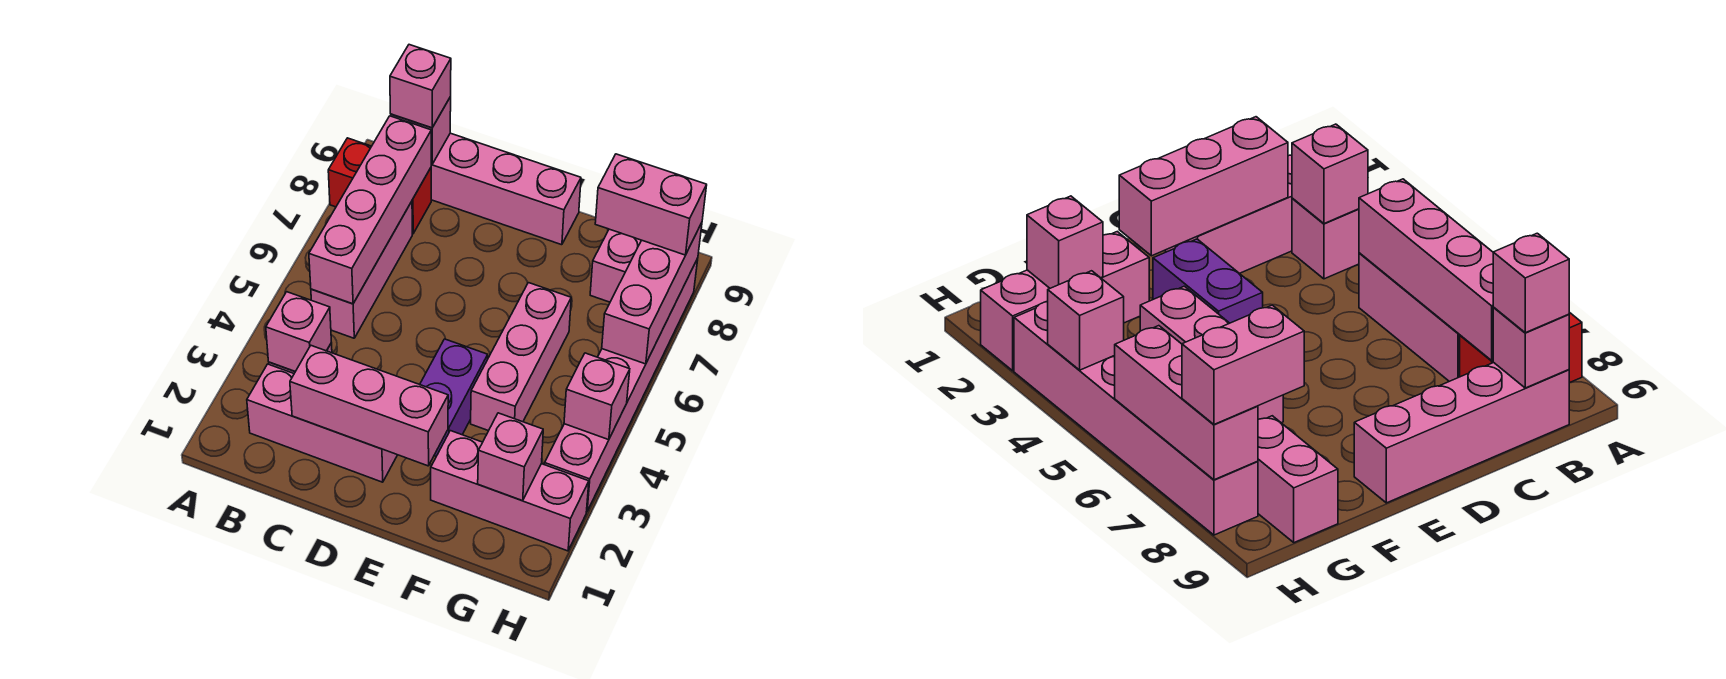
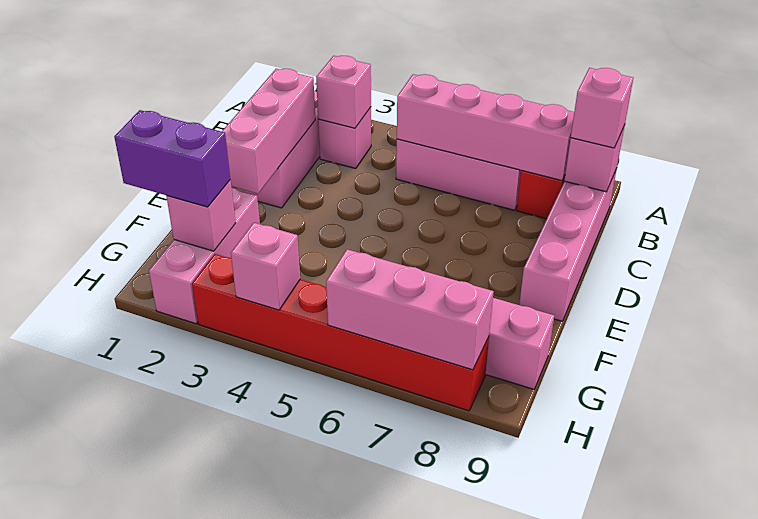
purple 1x2 brick [420,339,488,456] -> purple 1x2 brick moved to [114,110,230,207]
pink 1x3 brick [471,283,571,431] -> none
pink 1x2 brick [595,154,707,255] -> none
pink 1x6 brick [545,259,698,511] -> red 1x6 brick [192,254,489,411]

